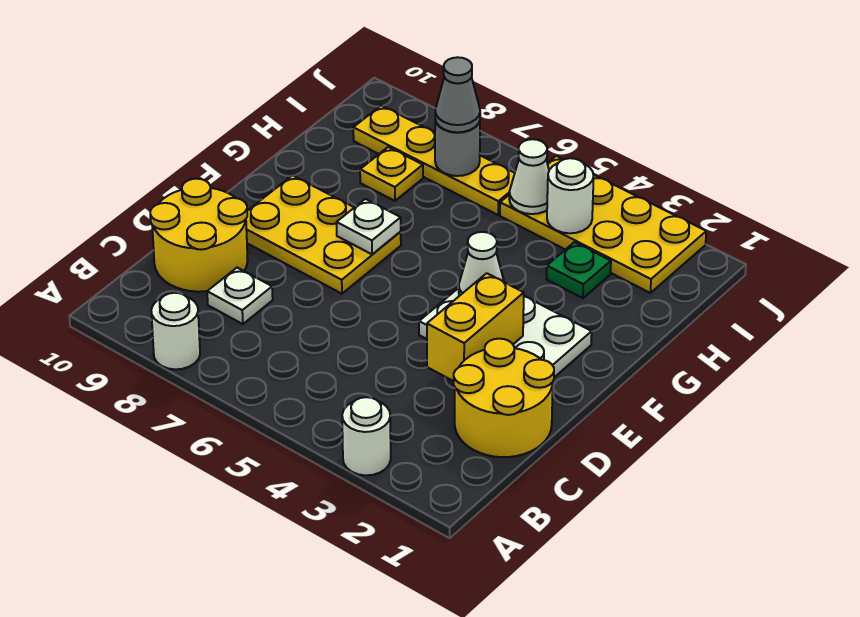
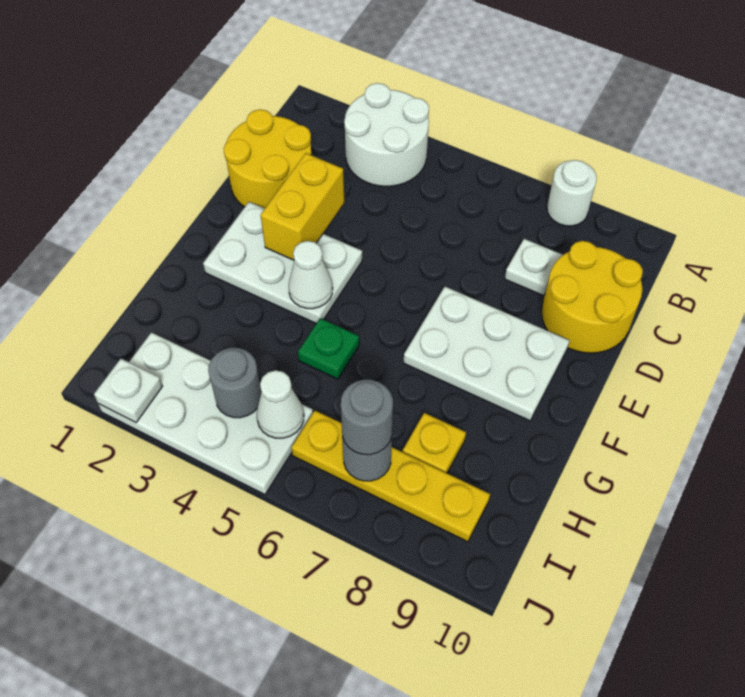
white 1x1 round brick [342,397,391,475] -> white 2x2 round brick [344,83,429,186]
yellow 2x3 plate [246,175,401,294] -> white 2x3 plate [404,287,570,421]
white 1x1 plate [337,199,401,254] -> white 1x1 plate moved to [94,359,162,423]
green 1x1 plate [546,242,611,298] -> green 1x1 plate moved to [298,318,359,379]
yellow 2x4 plate [500,156,706,293] -> white 2x4 plate [98,332,313,494]
white 1x1 round brick [547,158,594,233] -> grey 1x1 round brick [208,348,261,418]
grey 1x1 cone [435,57,480,132] -> grey 1x1 round brick [341,380,393,455]

